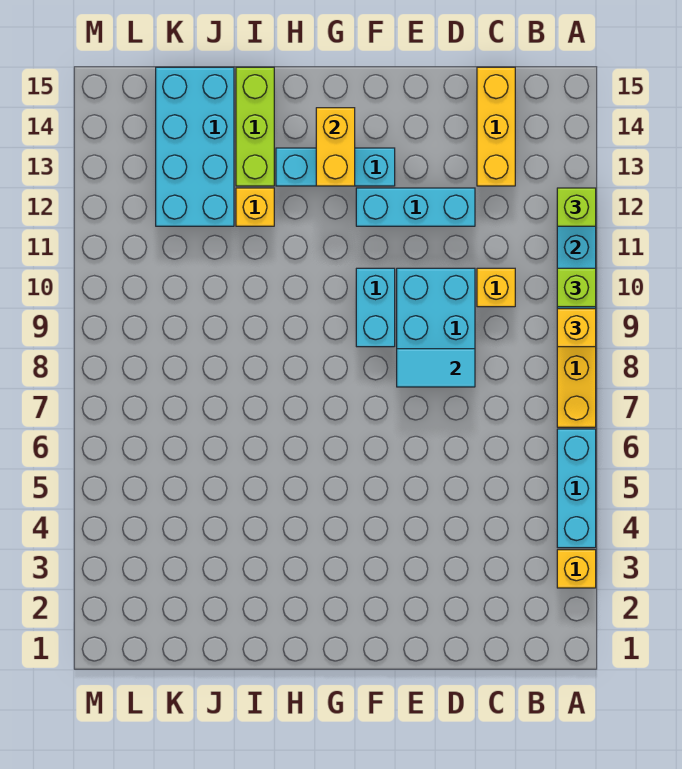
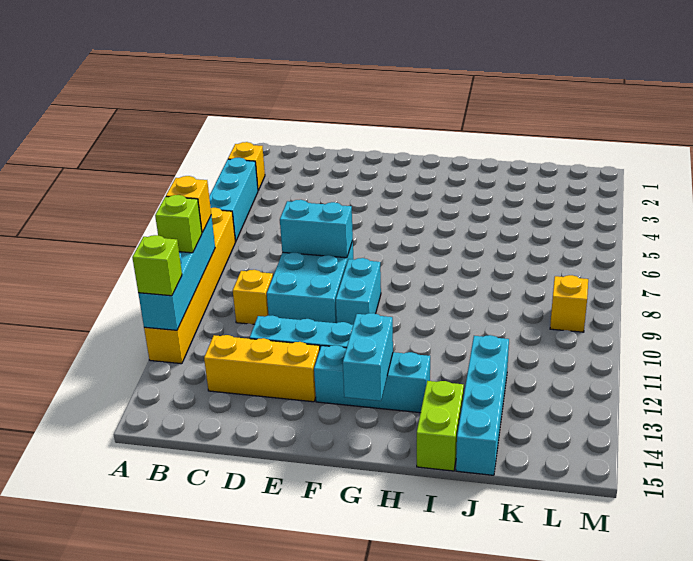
yellow 1x3 brick [477,67,515,186] -> yellow 1x3 brick turned to [204,335,320,402]
cyan 1x2 tile [397,349,475,387] -> cyan 1x2 brick [280,200,353,258]
yellow 1x2 brick [316,108,355,186] -> cyan 1x2 brick [343,313,393,401]
yellow 1x1 brick [236,188,274,226] -> yellow 1x1 brick moved to [550,275,588,332]
lime 1x3 brick [236,67,274,186] -> lime 1x2 brick [417,381,464,471]
cyan 2x4 brick [156,67,234,226] -> cyan 1x4 brick [456,335,509,475]

